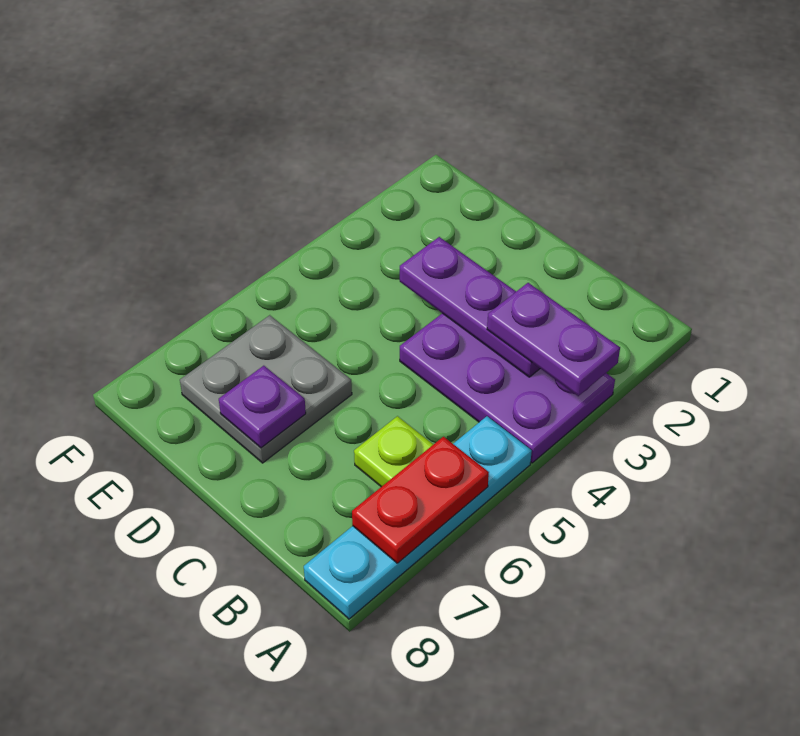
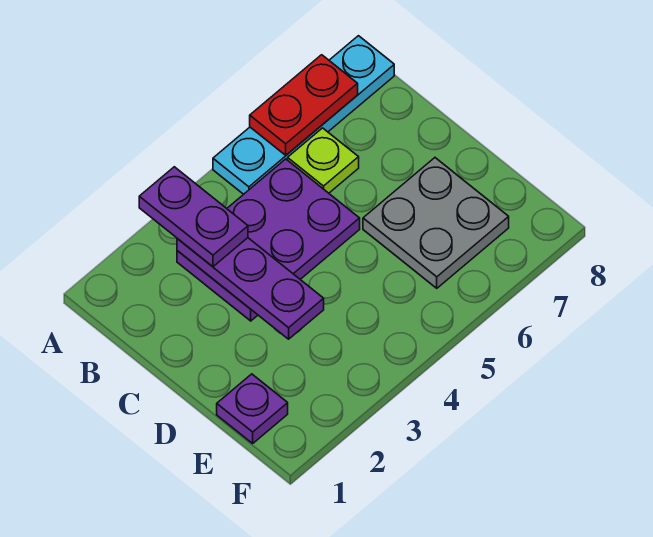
purple 2x3 plate [400,313,615,463] -> purple 2x3 plate turned to [177,159,360,321]
purple 1x1 plate [219,366,306,448] -> purple 1x1 plate moved to [217,374,288,443]

